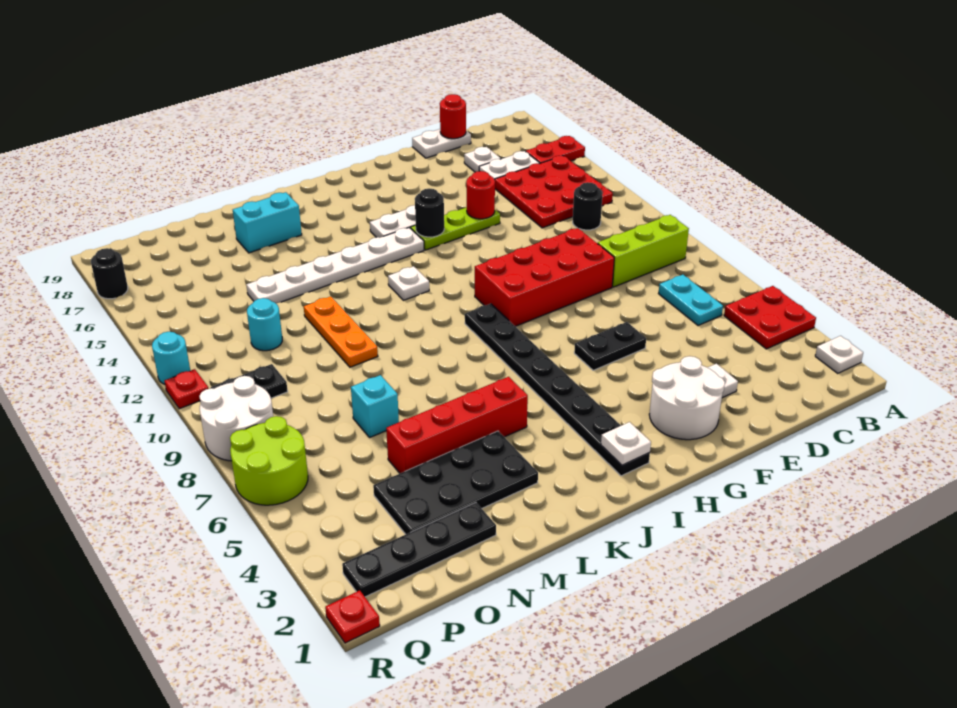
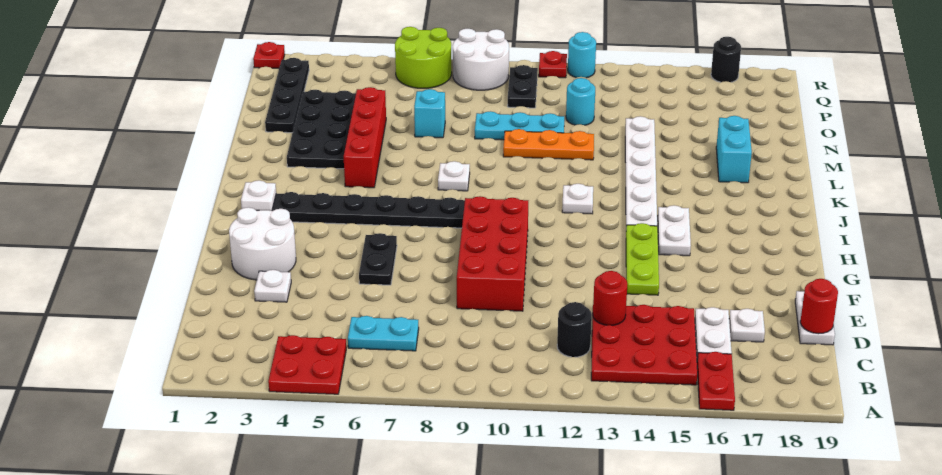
white 1x1 plate [815,336,863,373] -> white 1x1 plate moved to [438,161,470,191]
lime 1x3 brick [598,215,689,287] -> none
red 1x1 round brick [466,171,495,219] -> red 1x1 round brick moved to [593,271,628,325]
black 1x1 round brick [415,188,444,237] -> none
none -> cyan 1x3 plate [475,111,564,140]

